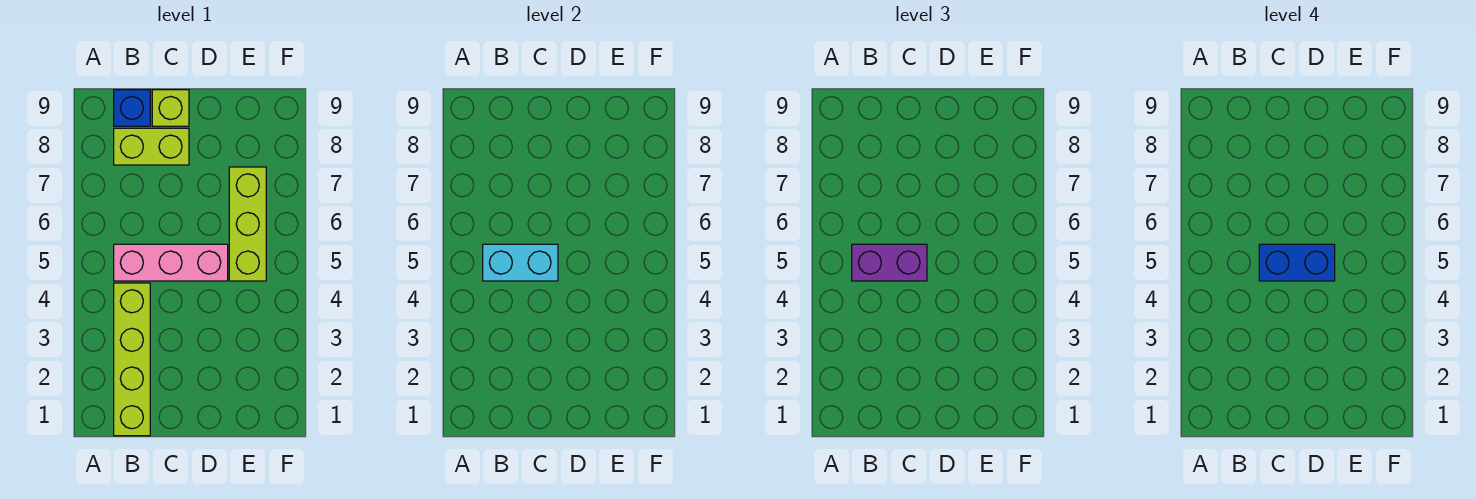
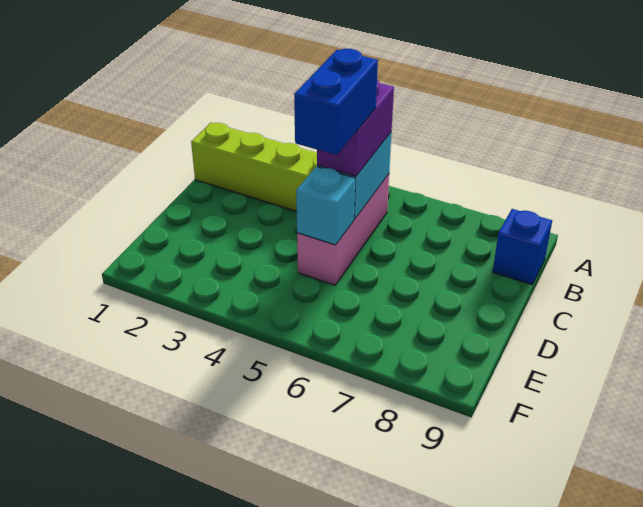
lime 1x2 brick [114,128,189,165] -> none
lime 1x1 brick [152,90,189,126] -> none
none -> cyan 1x1 brick [296,167,355,245]
lime 1x3 brick [229,167,266,281] -> none

